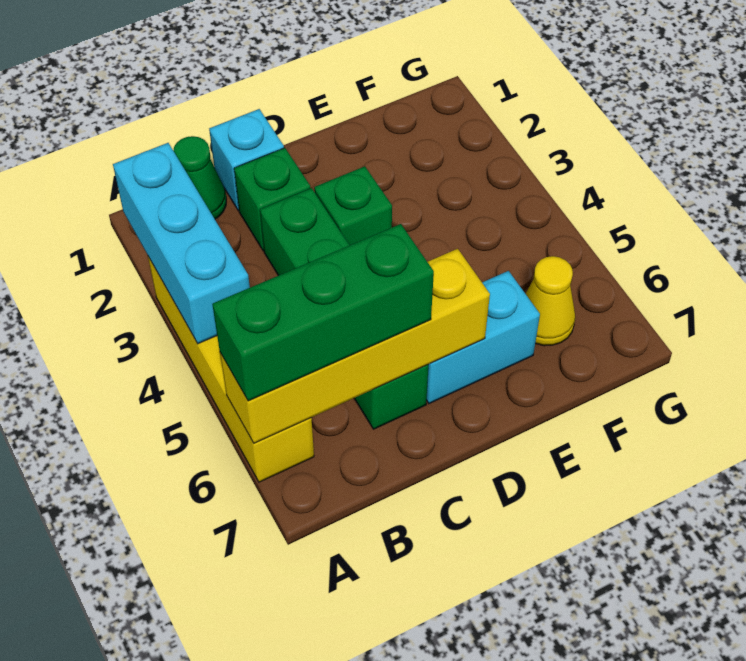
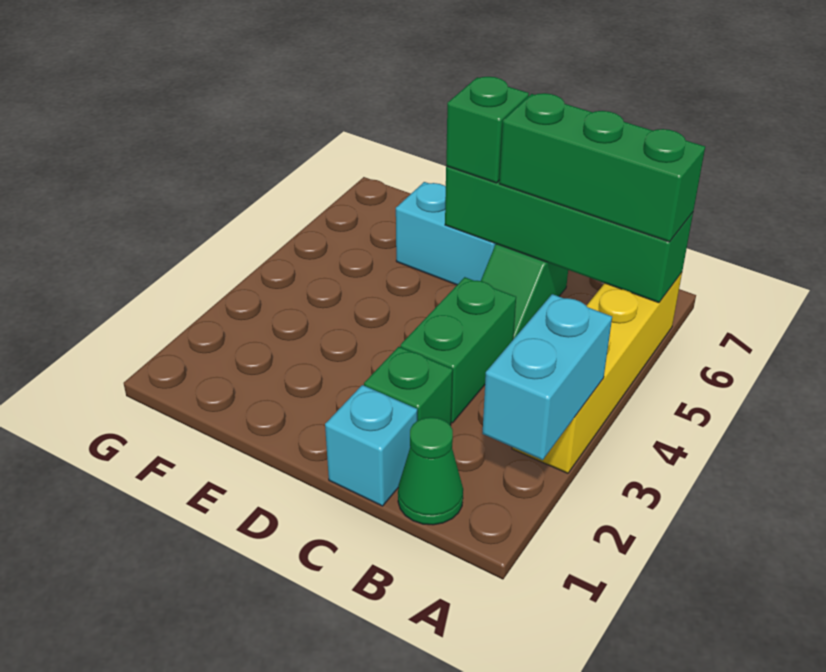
cyan 1x3 brick [113,143,250,344] -> cyan 1x2 brick [482,294,612,460]
yellow 1x4 brick [220,249,490,443] -> green 1x4 brick [445,166,693,303]
green 1x1 brick [314,166,392,245] -> green 1x1 brick moved to [446,77,529,183]
yellow 1x1 cone [526,256,575,346] -> none

